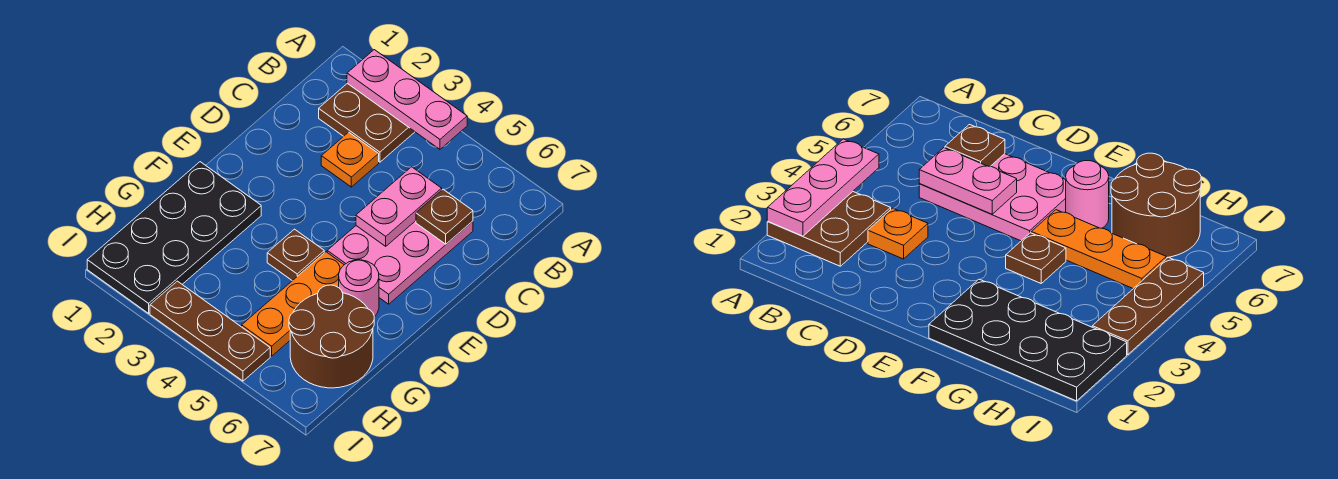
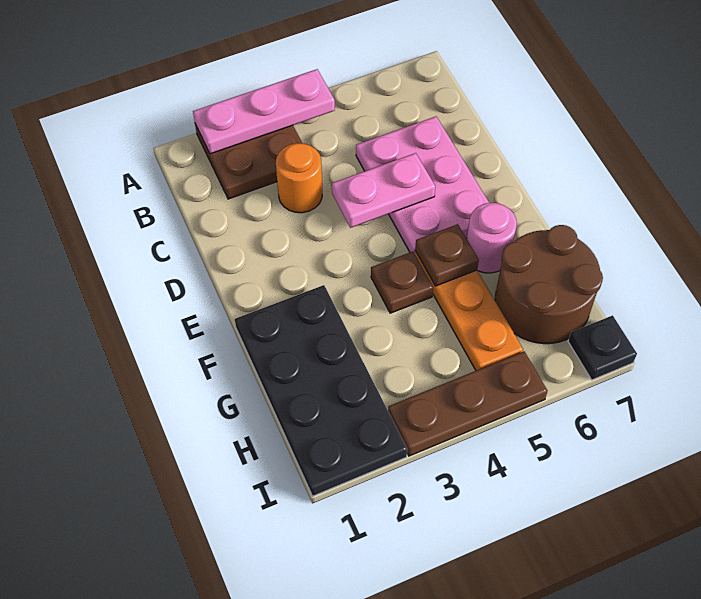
orange 1x1 plate [321,132,379,187] -> orange 1x1 round brick [276,143,322,213]
pink 1x2 plate [356,167,442,246] -> pink 1x2 plate turned to [332,153,435,228]
brown 1x1 plate [416,190,473,244] -> brown 1x1 plate moved to [415,224,479,286]
none -> black 1x1 plate [568,315,637,380]

